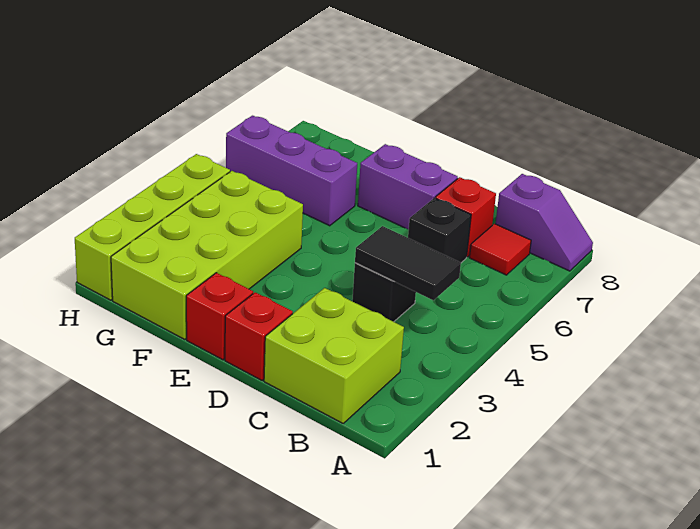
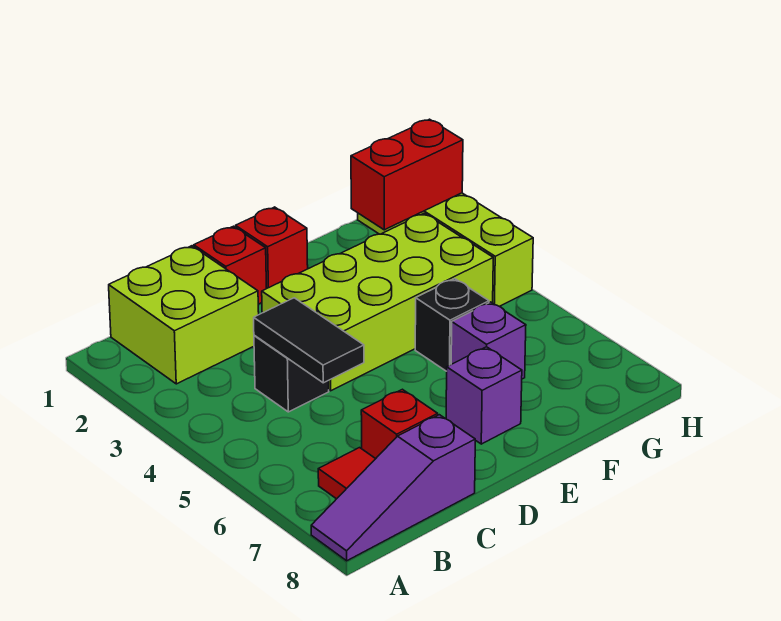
purple 1x2 slope [496,174,593,271] -> purple 1x3 slope [311,415,475,561]
black 1x2 tile [355,226,461,300] -> black 1x2 tile turned to [254,298,364,383]
black 1x1 brick [408,198,471,263] -> black 1x1 brick moved to [415,279,489,371]
purple 1x2 brick [358,144,458,230] -> purple 1x1 brick [446,347,522,444]
lime 2x4 brick [111,171,303,339] -> lime 2x4 brick turned to [262,213,493,391]
purple 1x3 brick [226,116,357,226] -> purple 1x1 brick [451,302,526,379]
none -> red 1x2 brick [351,119,463,230]

